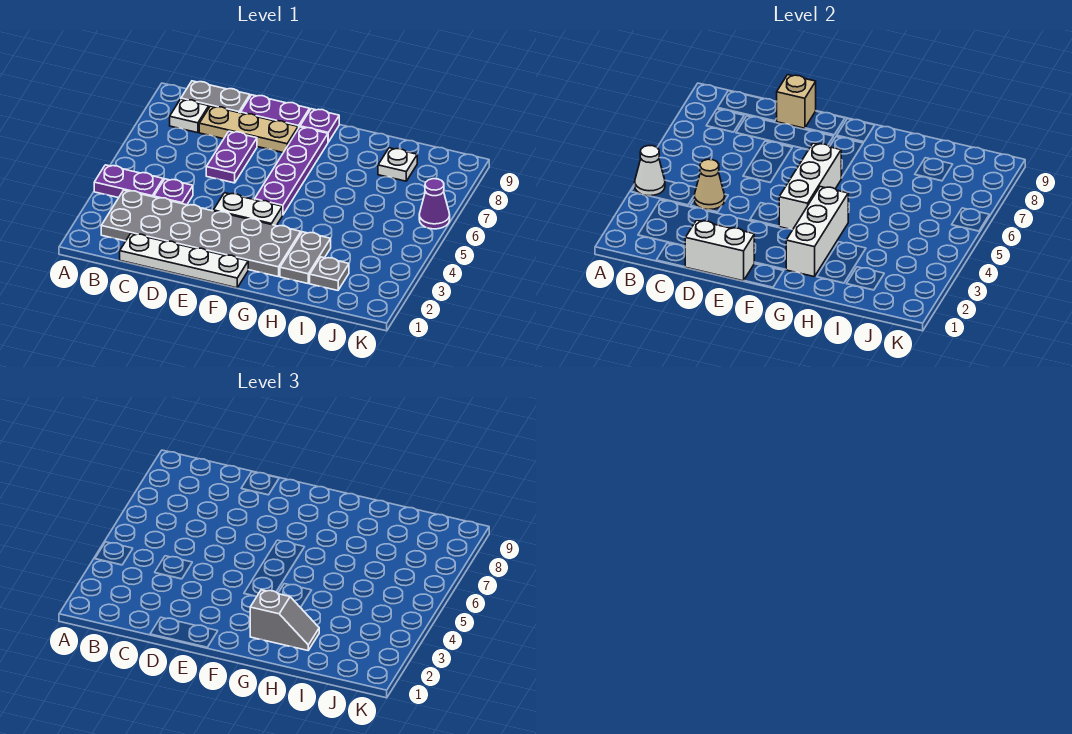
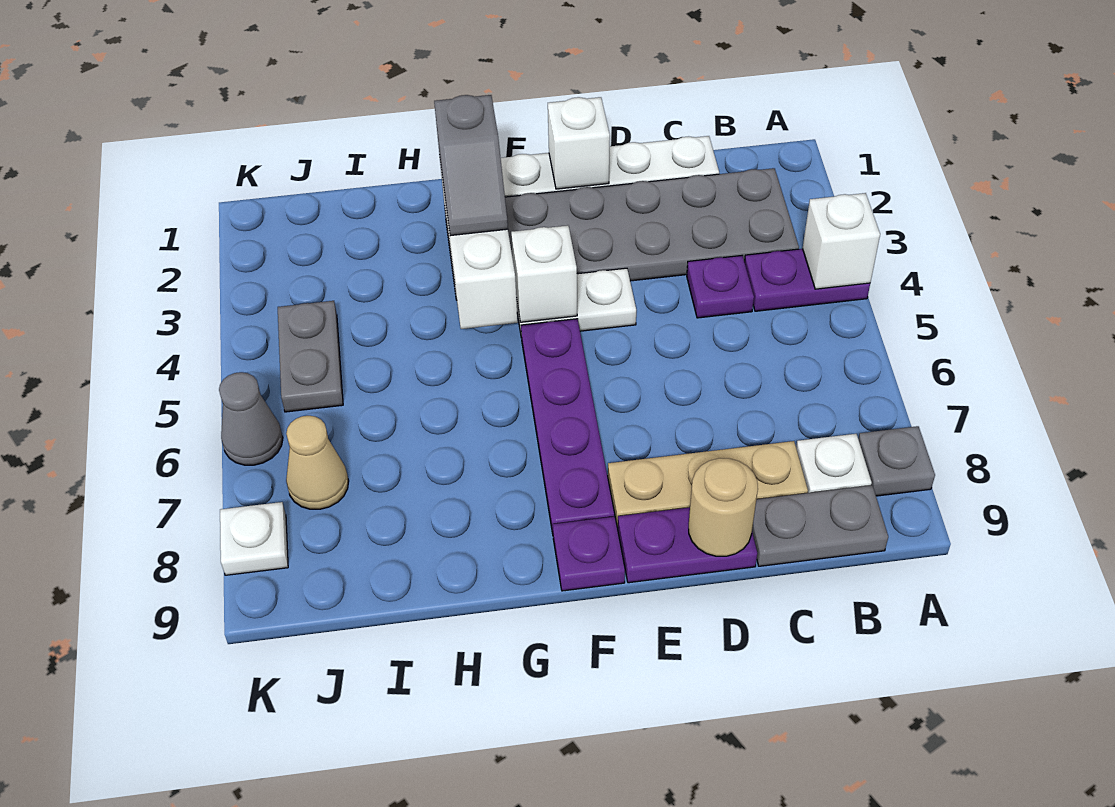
white 1x1 cone [635,146,665,196] -> white 1x1 brick [802,193,880,289]
tan 1x1 cone [694,159,725,210] -> tan 1x1 cone moved to [286,416,349,509]
white 1x2 brick [685,220,754,281] -> white 1x1 brick [548,97,610,189]
purple 1x2 plate [206,131,257,183] -> none
tan 1x1 brick [776,75,816,128] -> tan 1x1 round brick [689,458,758,556]
white 1x3 brick [779,143,841,230] -> white 1x1 brick [511,225,577,322]
grey 1x2 slope [250,590,319,650] -> grey 1x2 slope turned to [434,95,508,236]
grey 1x2 plate [280,232,331,283] -> grey 1x2 plate moved to [278,301,343,412]
grey 1x1 plate [310,257,349,290] -> grey 1x1 plate moved to [858,426,935,496]
white 1x1 plate [378,148,417,181] -> white 1x1 plate moved to [220,502,288,575]
purple 1x1 cone [419,179,450,229] -> grey 1x1 cone [219,372,283,465]

